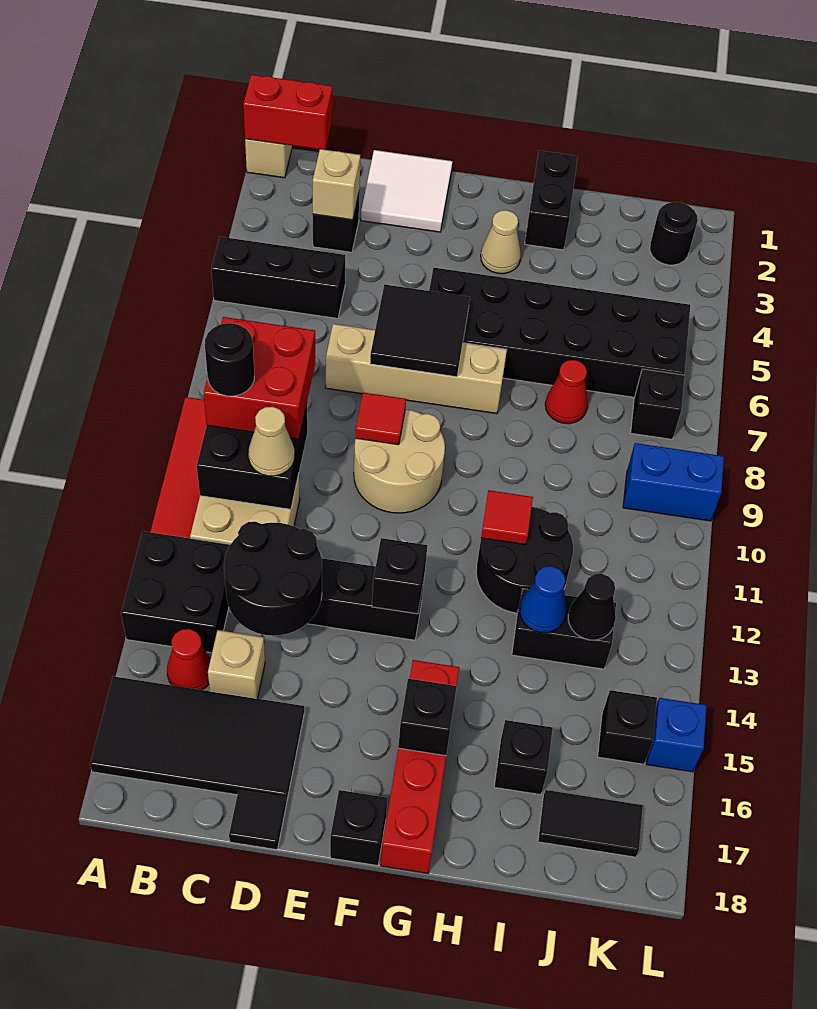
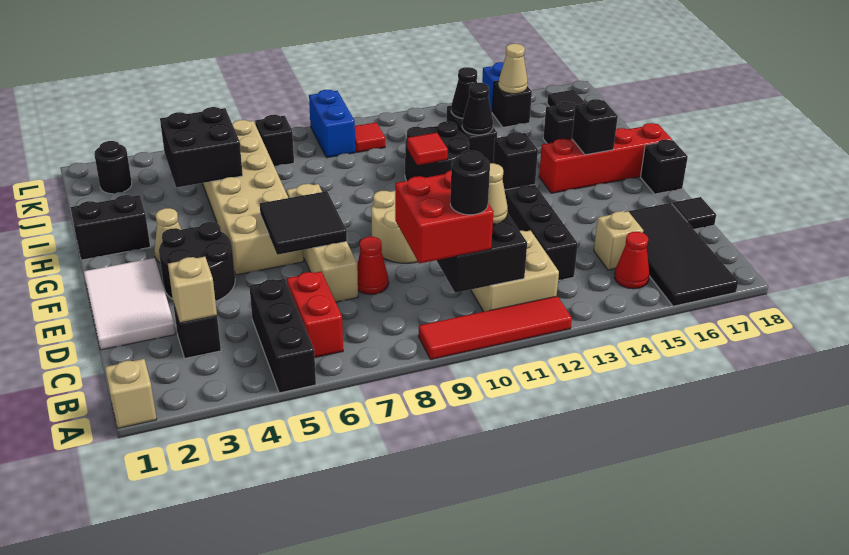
red 1x2 brick [243,75,332,150] -> red 1x2 brick moved to [287,271,343,357]
black 2x2 brick [121,531,230,653] -> black 2x2 brick moved to [160,107,243,188]
black 2x2 round brick [224,522,322,636] -> black 2x2 round brick moved to [159,222,235,301]
white 2x2 tile [361,150,452,232] -> white 2x3 tile [84,258,175,350]
red 1x1 tile [356,392,406,445] -> red 1x1 tile moved to [355,123,385,152]
black 2x6 brick [429,268,690,397] -> tan 2x6 brick [203,120,304,275]
red 1x1 cone [545,360,588,424] -> red 1x1 cone moved to [357,237,389,294]
blue 1x1 cone [520,566,567,633] -> black 1x1 cone [462,83,493,135]
none -> tan 1x1 cone [498,44,528,94]

